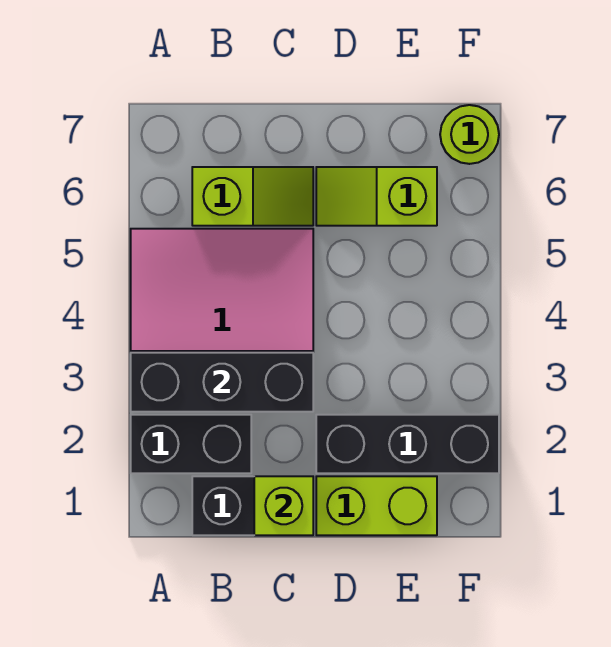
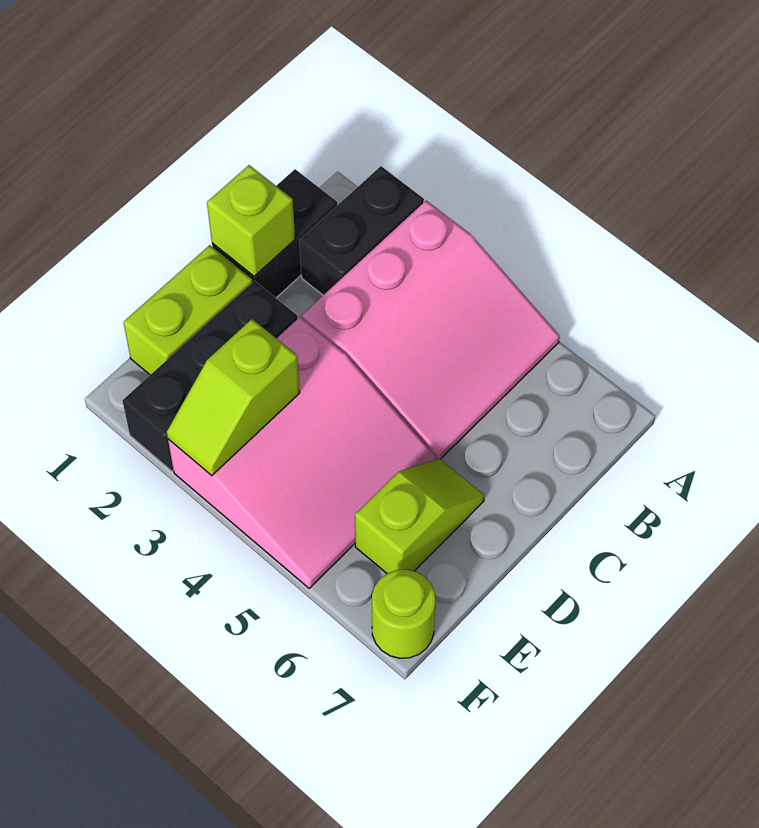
black 1x3 brick [131,353,313,412] -> none
lime 1x2 slope [192,167,313,226] -> lime 1x2 slope moved to [167,319,300,476]
none -> pink 3x3 slope [168,317,437,588]

